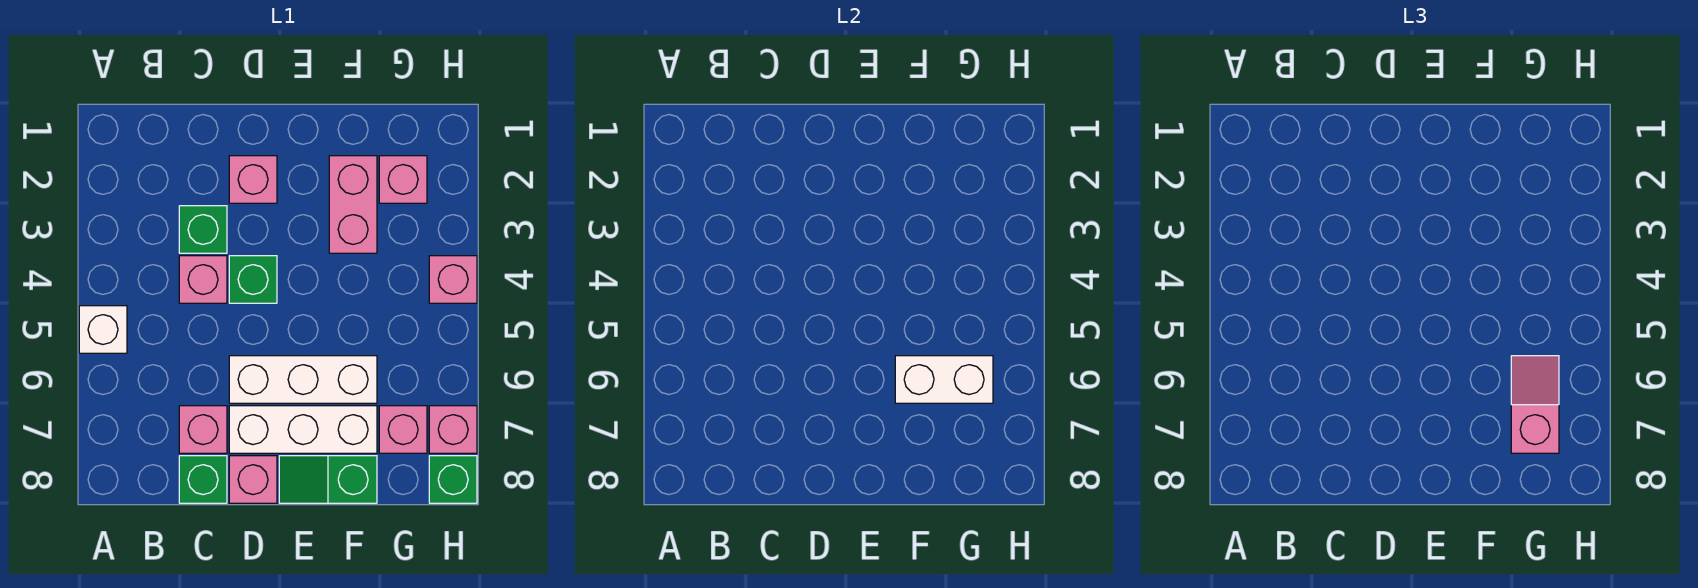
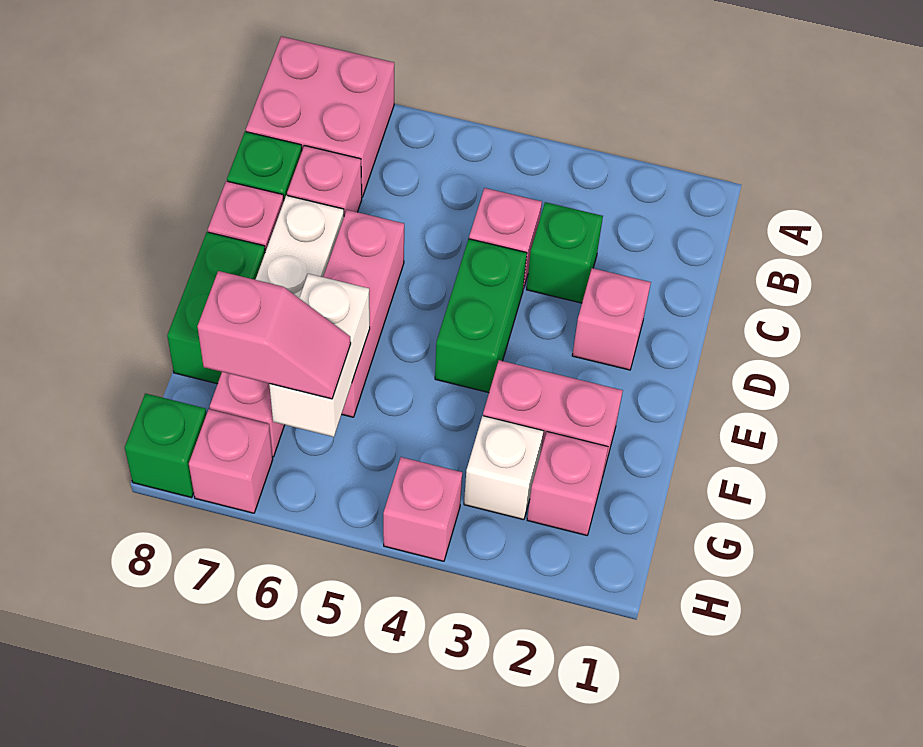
white 1x1 brick [79,306,127,353] -> white 1x1 brick moved to [464,416,543,520]
none -> pink 2x2 brick [246,36,394,197]
green 1x1 brick [229,256,277,303] -> green 1x2 brick [435,239,527,393]
white 1x3 brick [229,356,377,403] -> pink 1x3 brick [323,210,404,417]
green 1x2 slope [279,456,377,503] -> green 1x2 brick [167,232,265,384]

